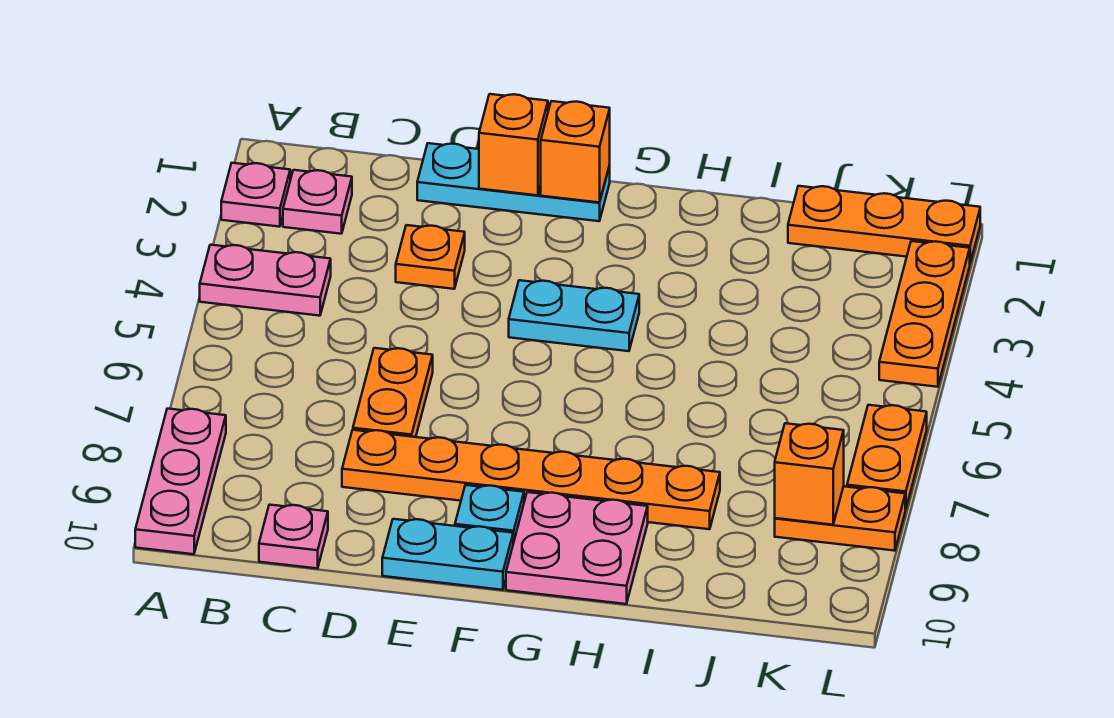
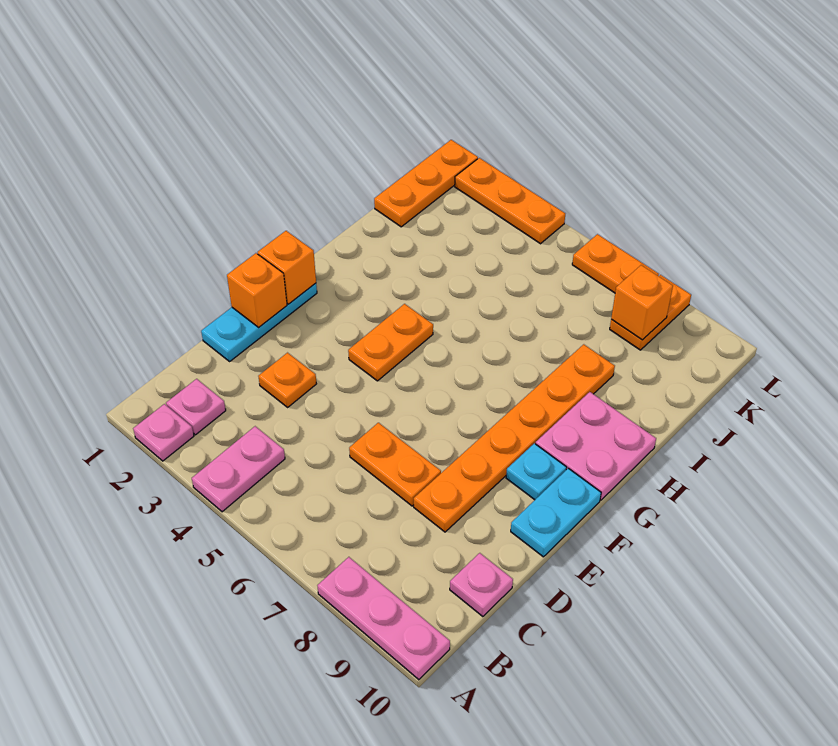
cyan 1x2 plate [509,280,639,351] -> orange 1x2 plate [348,304,433,381]

